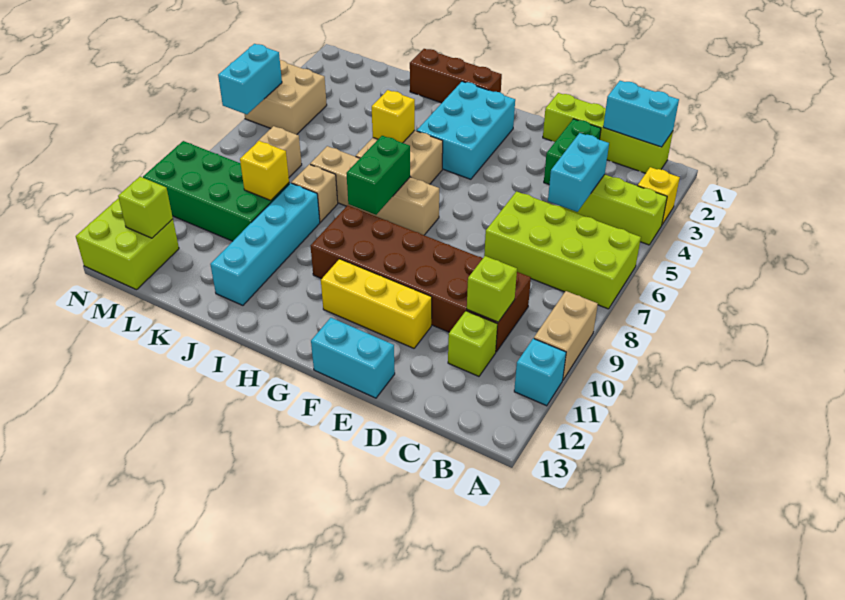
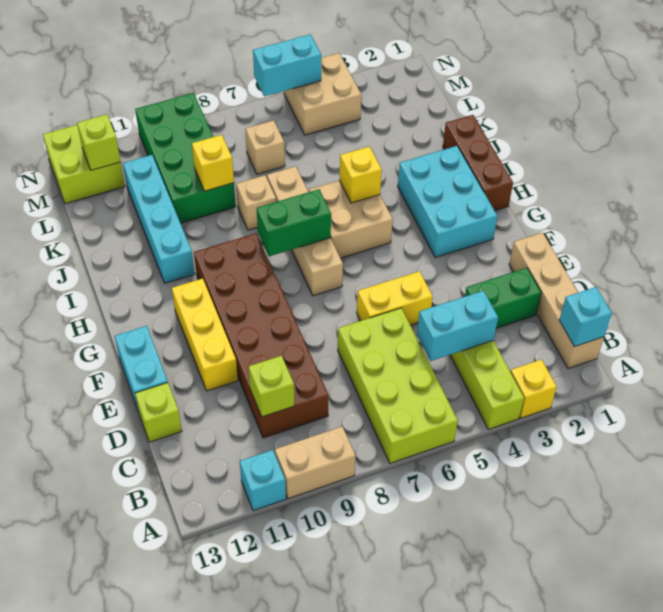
lime 1x4 brick [543,93,673,173] -> tan 1x4 brick [509,233,604,368]
cyan 1x2 brick [603,81,679,147] -> cyan 1x1 brick [559,287,612,346]
lime 1x1 brick [448,311,497,376] -> lime 1x1 brick moved to [135,383,182,442]
none -> yellow 1x2 brick [357,271,433,325]
cyan 2x3 brick [417,81,515,179] -> cyan 2x3 brick turned to [398,146,497,257]
cyan 1x4 brick [210,183,320,305] -> cyan 1x4 brick turned to [123,155,195,283]

